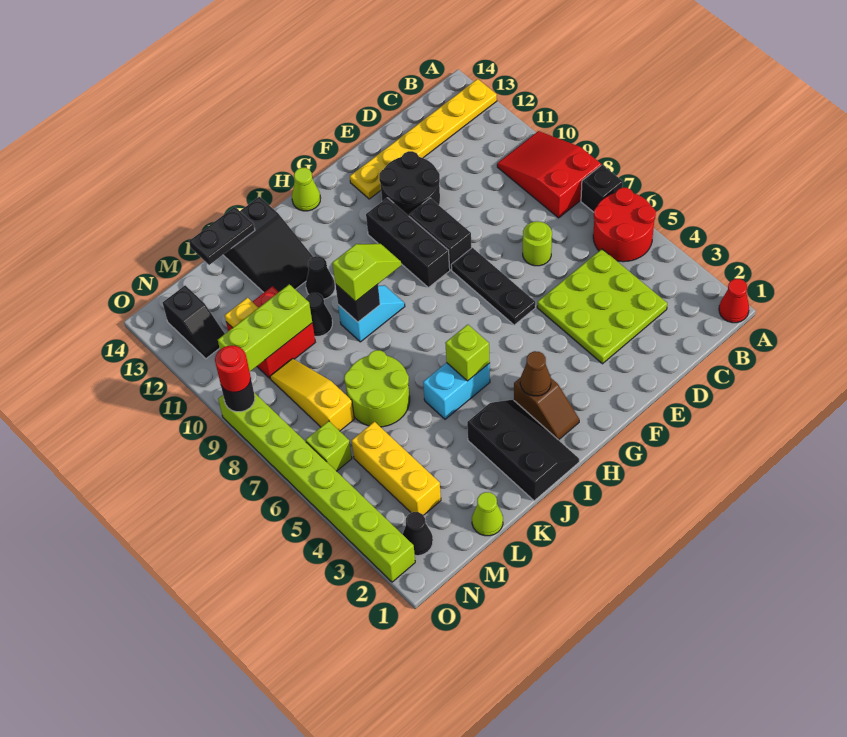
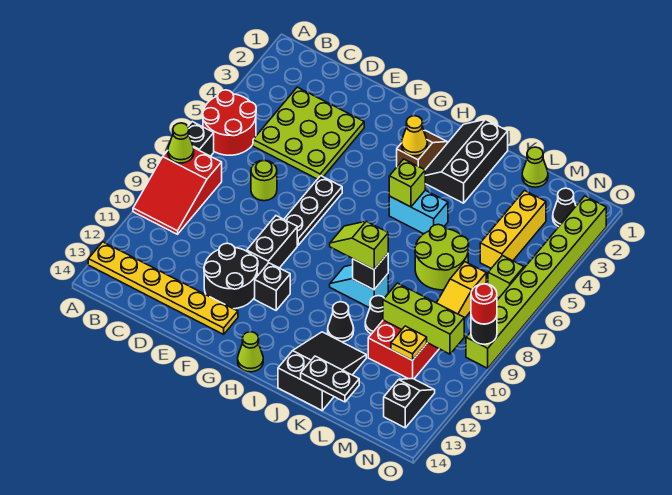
red 1x1 cone [719,279,749,323] -> none
none -> lime 1x1 cone [168,123,194,163]
black 1x3 brick [366,198,450,288] -> black 1x1 brick [255,263,290,310]
brown 1x1 cone [520,351,551,396] -> yellow 1x1 cone [402,116,427,156]

